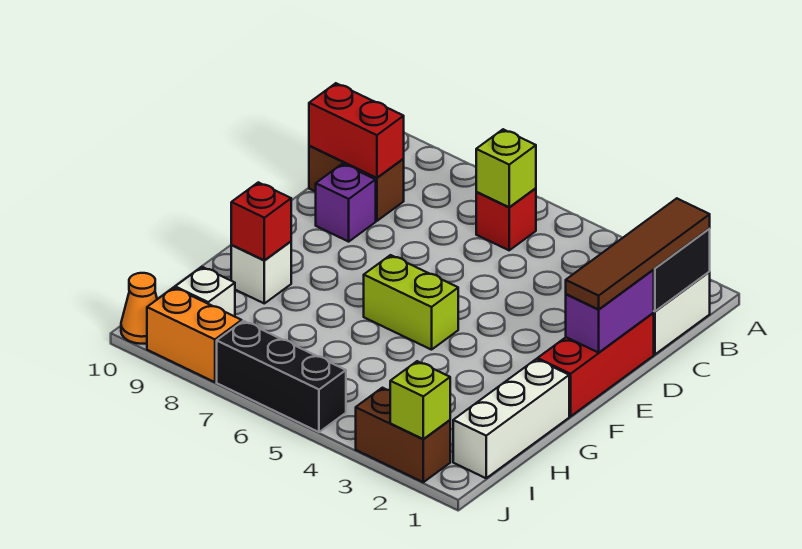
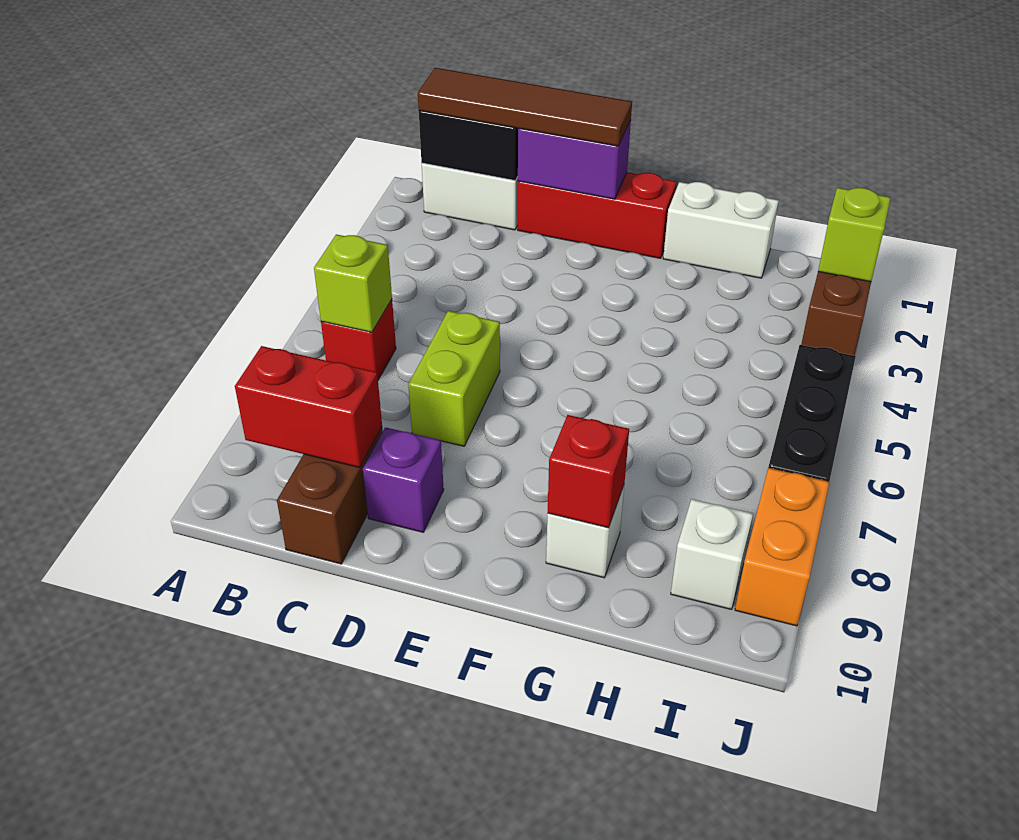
red 1x2 brick [309,83,404,178] -> red 1x2 brick turned to [235,346,382,468]
lime 1x2 brick [364,255,458,350] -> lime 1x2 brick moved to [408,311,500,446]
white 1x3 brick [453,359,569,478] -> white 1x2 brick [663,182,779,278]
orange 1x1 cone [121,273,157,344] -> none

